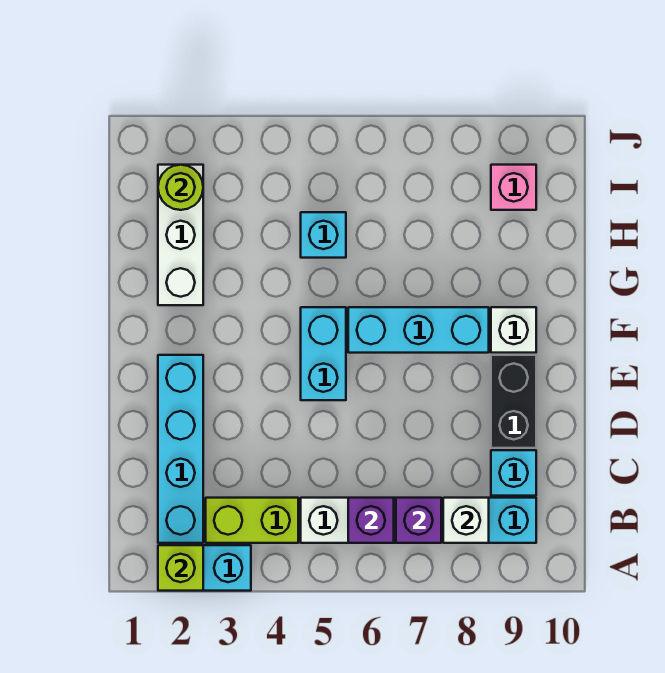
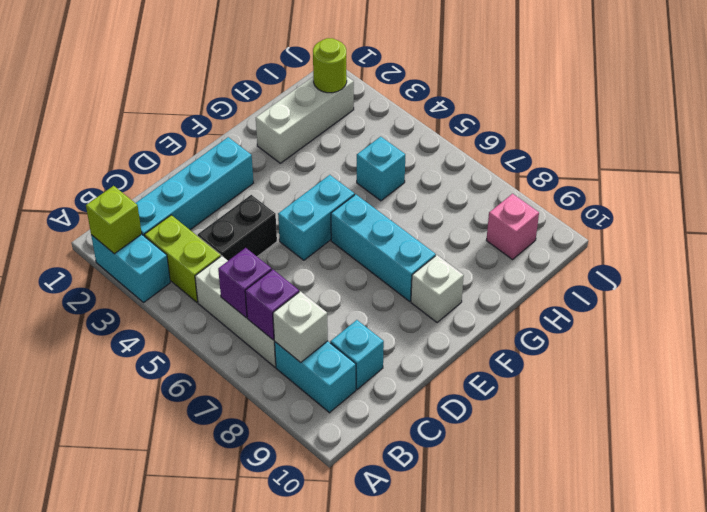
black 1x2 brick [491,355,536,448] -> black 1x2 brick moved to [198,195,277,261]

